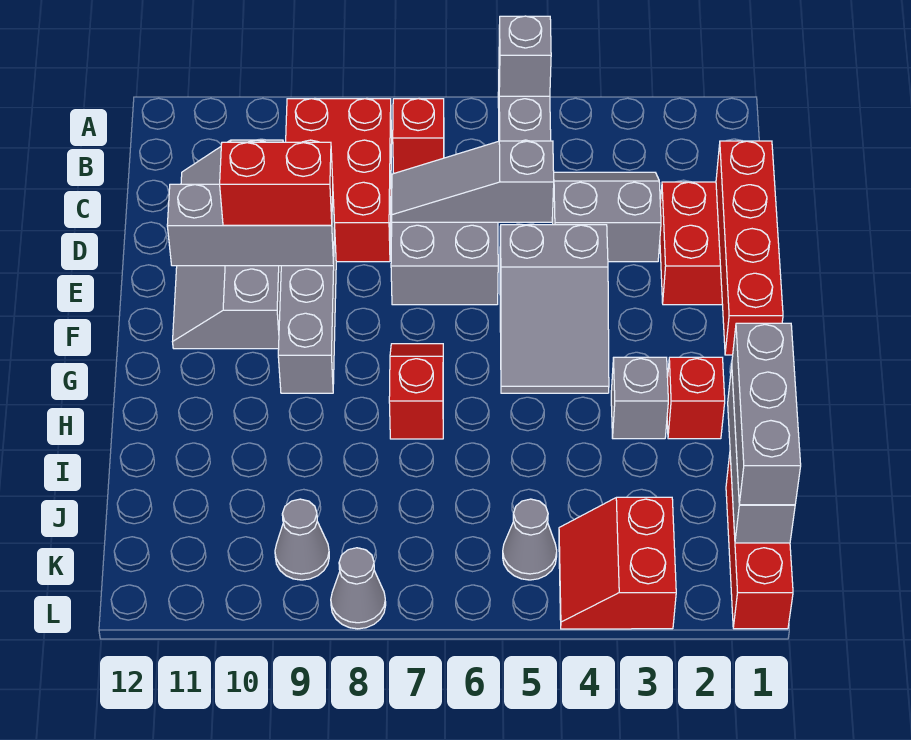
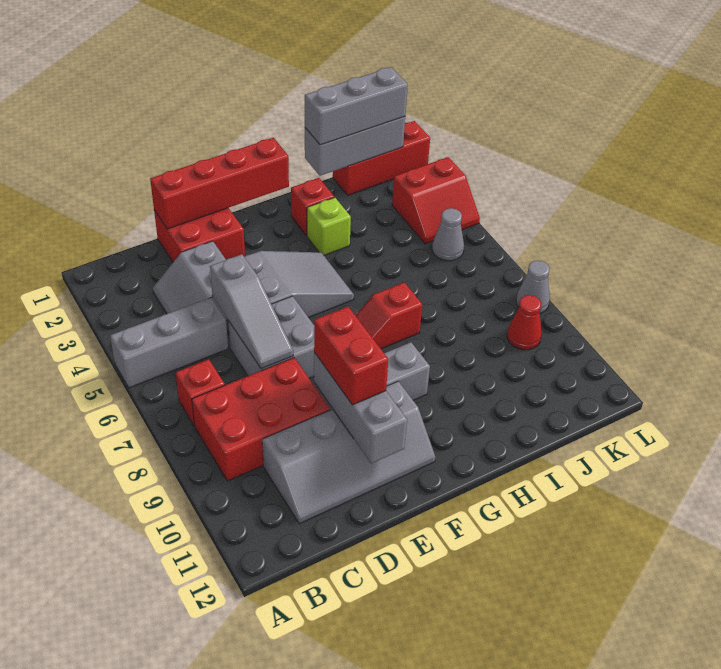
grey 1x1 brick [499,16,551,96] -> none
grey 1x1 brick [611,357,668,439] -> lime 1x1 brick [307,197,351,255]
grey 1x1 cone [275,499,329,580] -> red 1x1 cone [507,295,542,350]

